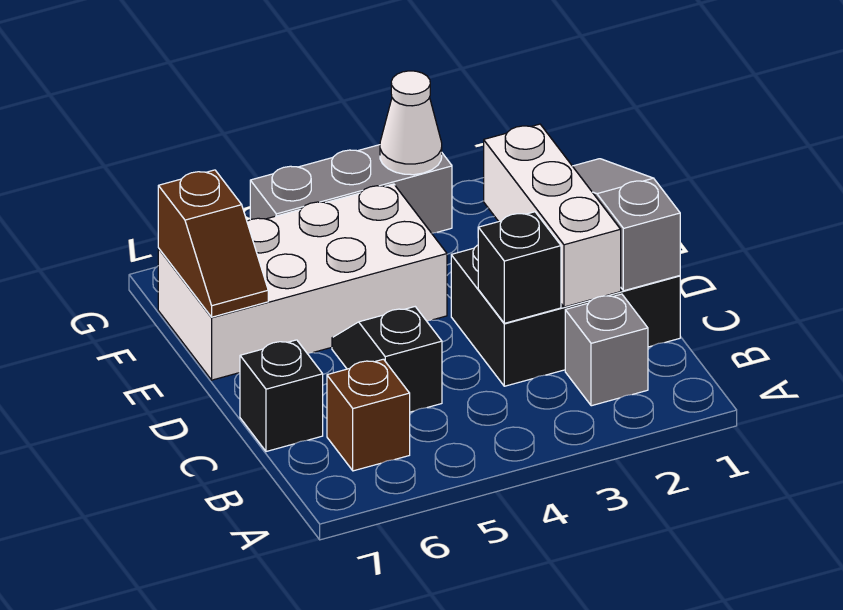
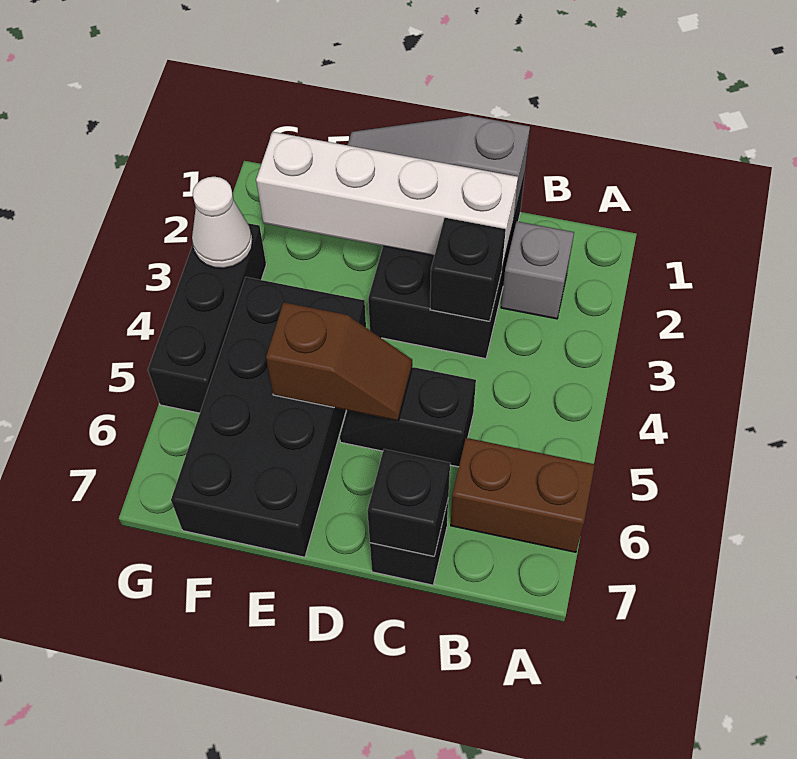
brown 1x1 brick [327,359,410,471] -> brown 1x2 brick [451,438,595,552]
white 1x3 brick [484,124,621,307] -> white 1x4 brick [256,132,518,267]
none -> black 1x1 brick [367,449,450,556]
white 2x4 brick [158,184,447,380] -> black 2x4 brick [171,277,366,557]
brown 1x2 slope [158,170,268,317] -> brown 1x2 slope moved to [266,302,412,421]
grey 1x3 brick [250,145,452,233] -> black 1x3 brick [148,223,266,413]

